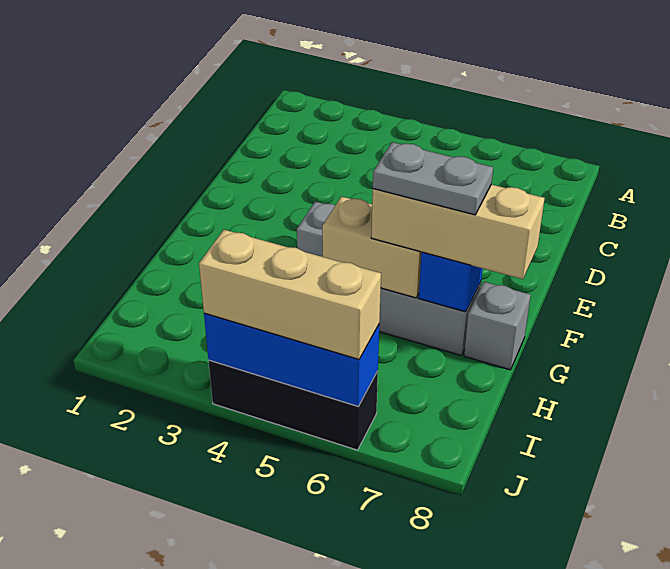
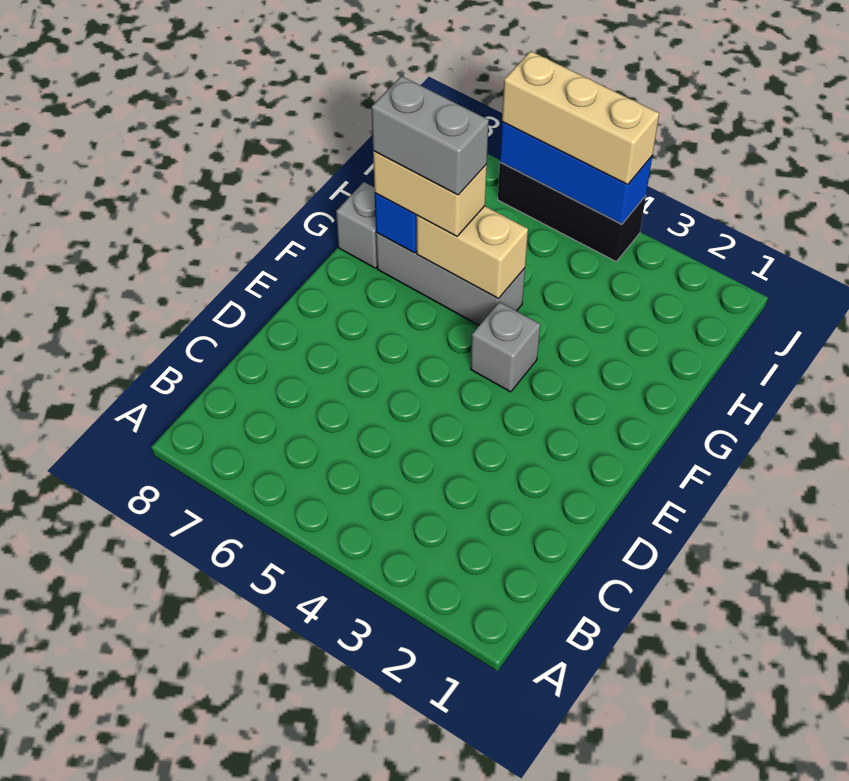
tan 1x3 brick [371,184,545,279] -> tan 1x2 brick [373,151,487,236]
grey 1x2 plate [373,142,493,215] -> grey 1x2 brick [372,76,489,195]

